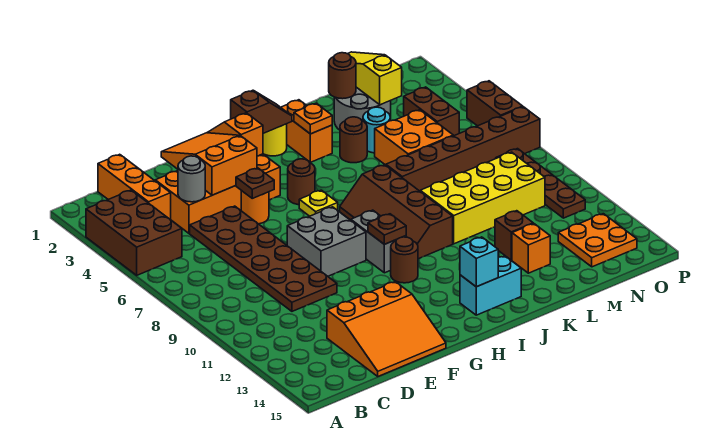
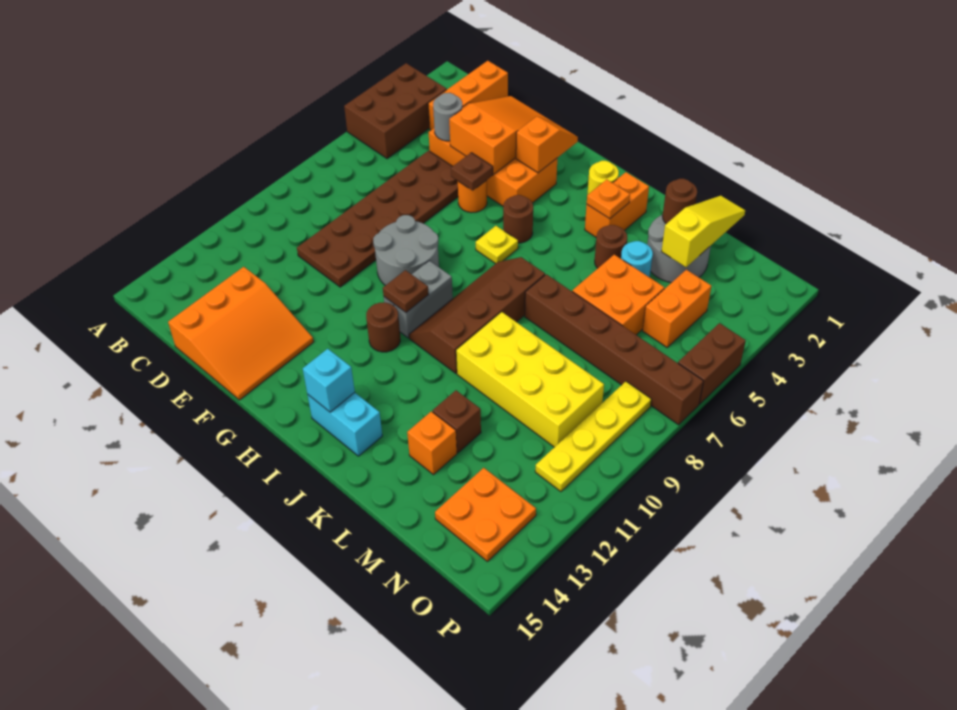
orange 3x3 slope [327,282,446,376] -> orange 3x3 slope turned to [168,267,314,400]
grey 2x2 brick [287,207,366,276] -> grey 2x2 round brick [373,215,439,285]
brown 1x2 slope [231,90,292,133] -> none
brown 1x2 brick [404,87,459,136] -> orange 1x2 brick [643,270,711,347]
brown 1x4 plate [496,149,585,218] -> yellow 1x4 plate [535,382,651,492]

